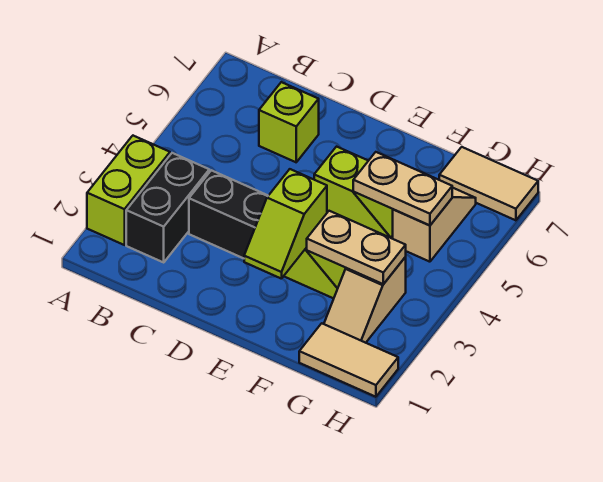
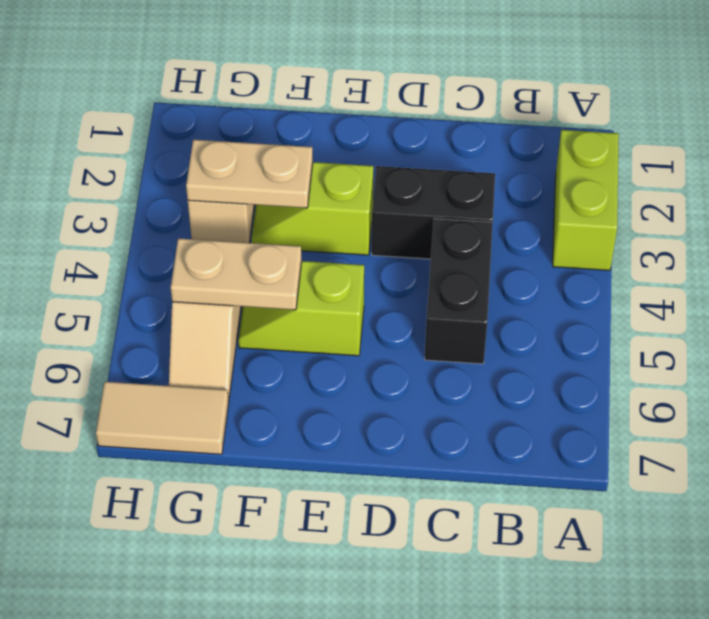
black 1x2 brick [126,153,209,262] -> black 1x2 brick moved to [425,219,493,364]
lime 1x1 brick [259,82,319,162] -> none
lime 1x2 slope [244,169,327,279] -> none
tan 1x2 tile [299,323,398,397] -> none

